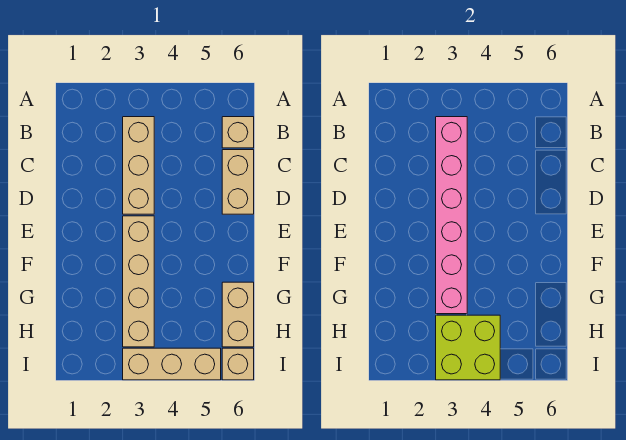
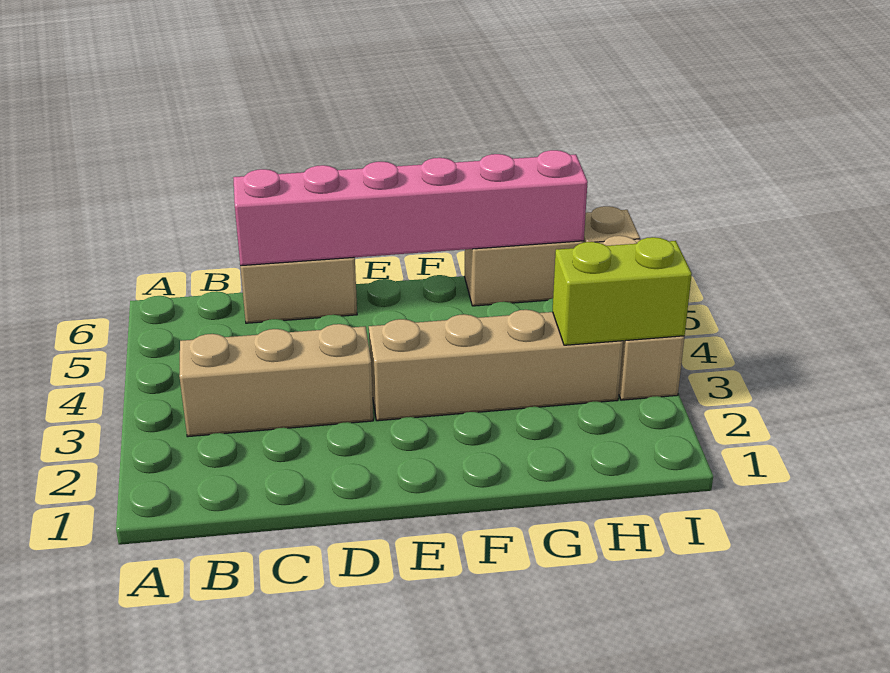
pink 1x6 brick [436,117,467,314] -> pink 1x6 brick moved to [233,150,588,266]
tan 1x1 brick [222,117,254,148] -> none
lime 2x2 brick [436,315,500,380] -> lime 1x2 brick [553,237,692,345]

